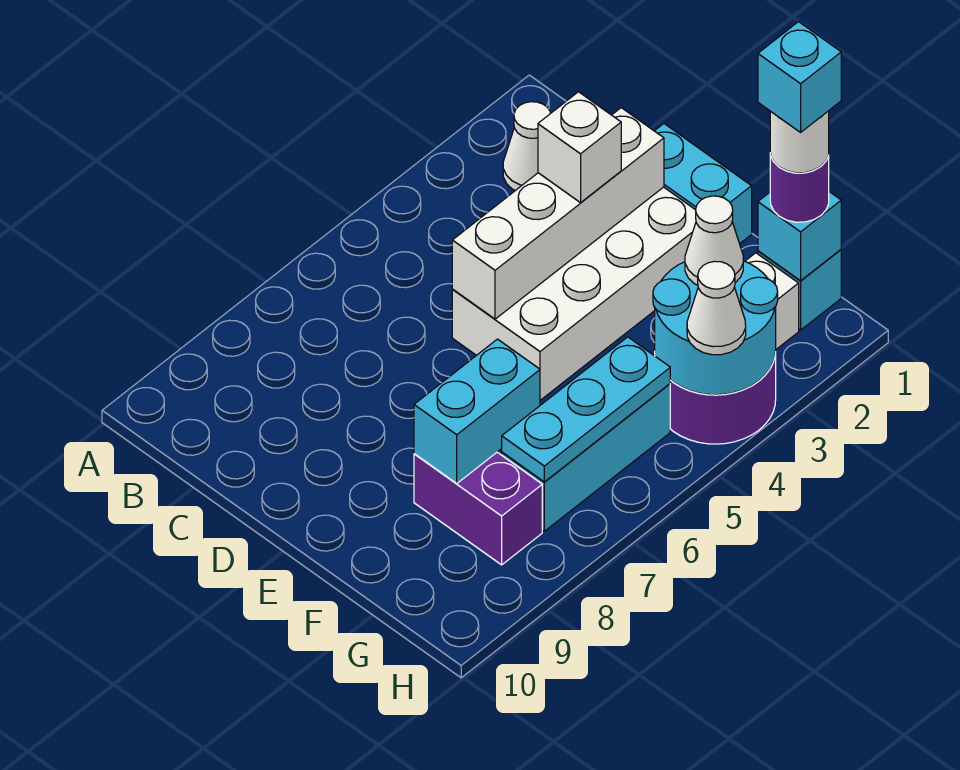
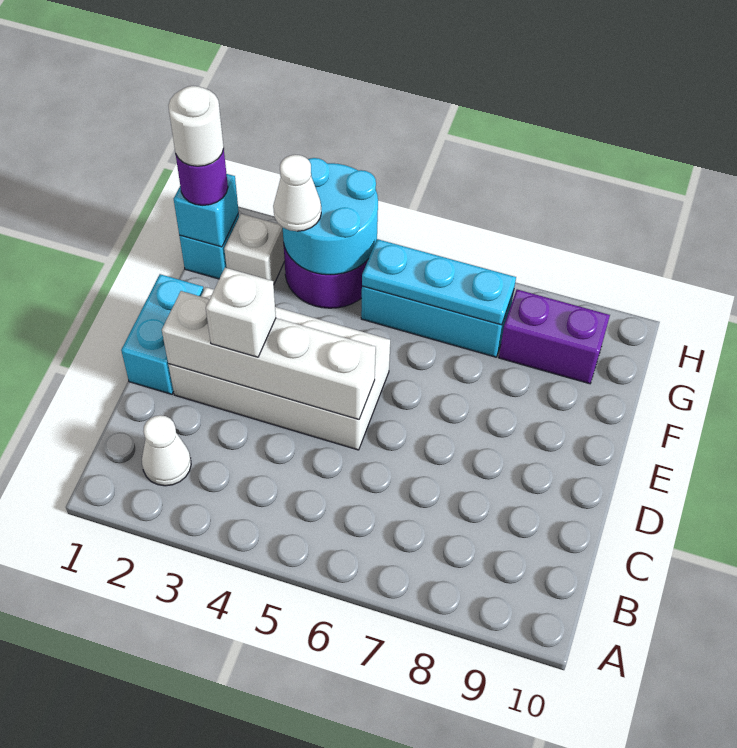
cyan 1x2 brick [414,339,540,483] -> none
purple 1x2 brick [414,452,542,565] -> purple 1x2 brick turned to [499,289,610,384]
cyan 1x1 brick [758,22,841,132] -> none
white 1x1 cone [687,261,746,355] -> none

